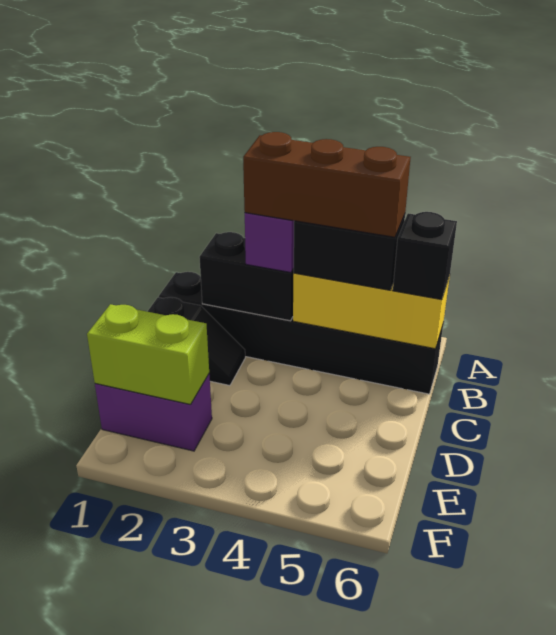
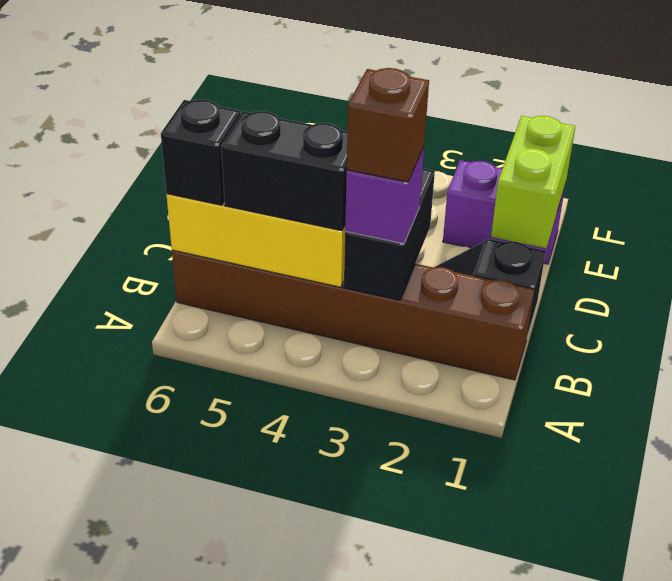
black 1x6 brick [159,272,443,394] -> brown 1x6 brick [172,250,535,380]
black 1x2 brick [199,232,294,321] -> black 1x2 brick turned to [344,169,435,300]
brown 1x3 brick [243,132,411,237] -> brown 1x1 brick [347,68,429,182]
lime 1x2 brick [87,304,209,405] -> lime 1x2 brick turned to [491,116,575,248]

